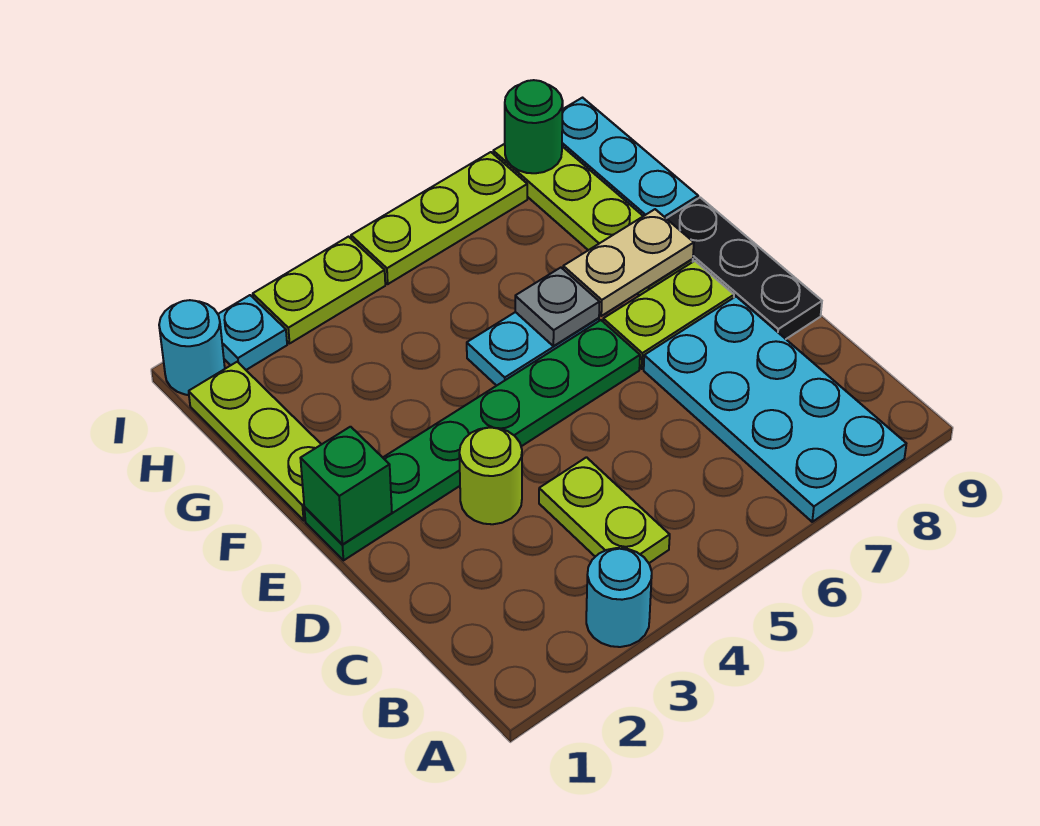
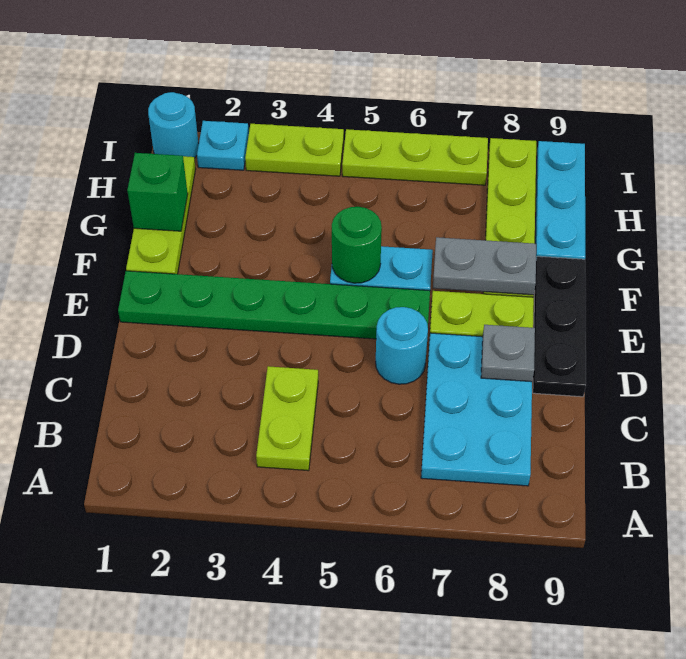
cyan 1x1 round brick [586,548,652,647] -> cyan 1x1 round brick moved to [376,307,428,384]
cyan 2x4 plate [644,297,906,522] -> cyan 2x3 plate [421,333,532,486]
lime 1x1 round brick [459,427,522,524] -> none
green 1x1 brick [300,427,392,544] -> green 1x1 brick moved to [127,153,188,231]
grey 1x1 plate [515,268,600,346] -> grey 1x1 plate moved to [481,325,535,382]
tan 1x2 plate [563,209,694,316] -> grey 1x2 plate [433,237,536,295]
green 1x1 round brick [505,80,563,173] -> green 1x1 round brick moved to [332,207,382,283]

